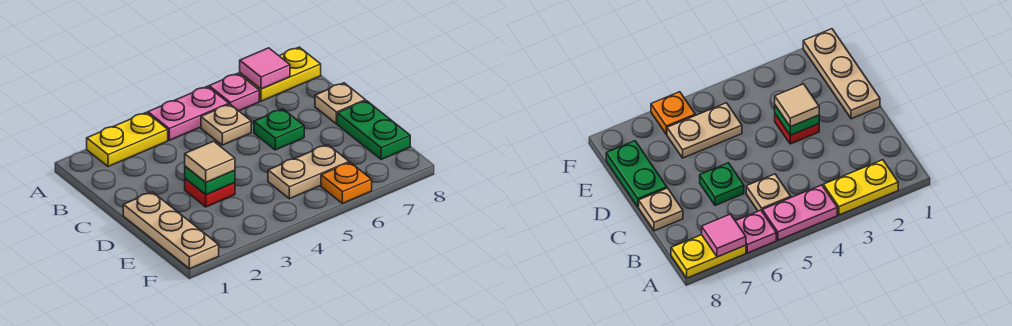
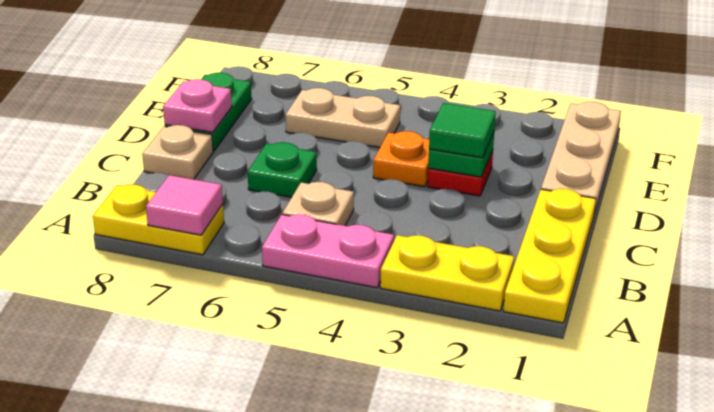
none -> yellow 1x3 plate [503,189,596,323]
pink 1x1 plate [209,73,259,111] -> pink 1x1 plate moved to [163,79,232,132]
tan 1x1 tile [185,141,235,182] -> green 1x1 tile [429,103,496,158]
orange 1x1 plate [321,163,372,203] -> orange 1x1 plate moved to [373,131,429,187]

